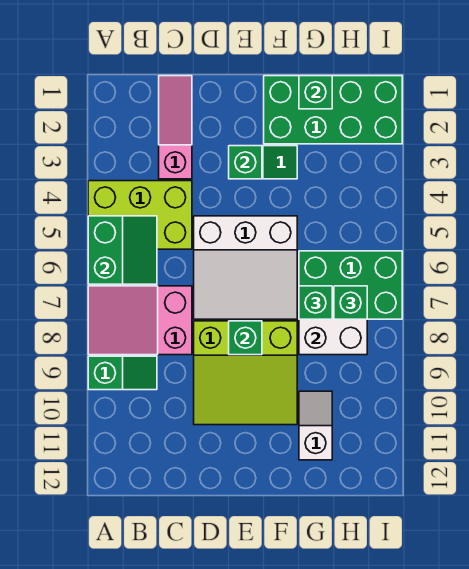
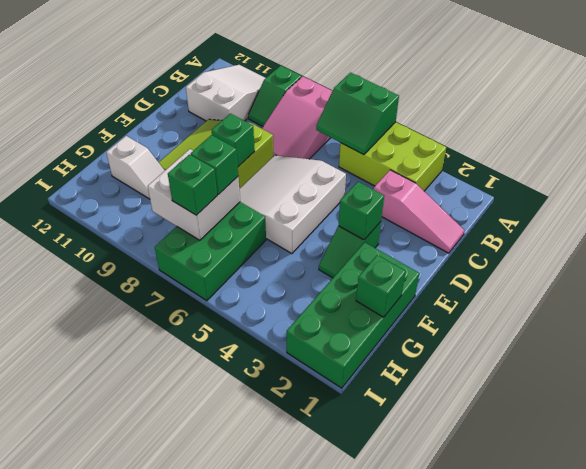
lime 2x3 brick [88,181,192,249] -> lime 2x3 brick turned to [339,122,446,191]
pink 2x3 slope [88,286,192,355] -> pink 2x3 slope turned to [262,76,332,159]
none -> white 2x3 slope [186,65,265,121]

